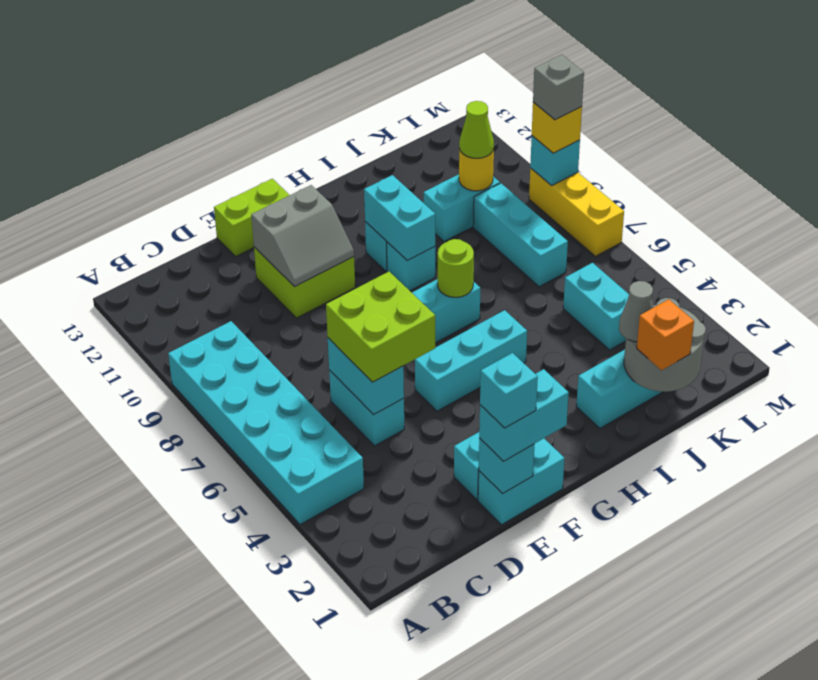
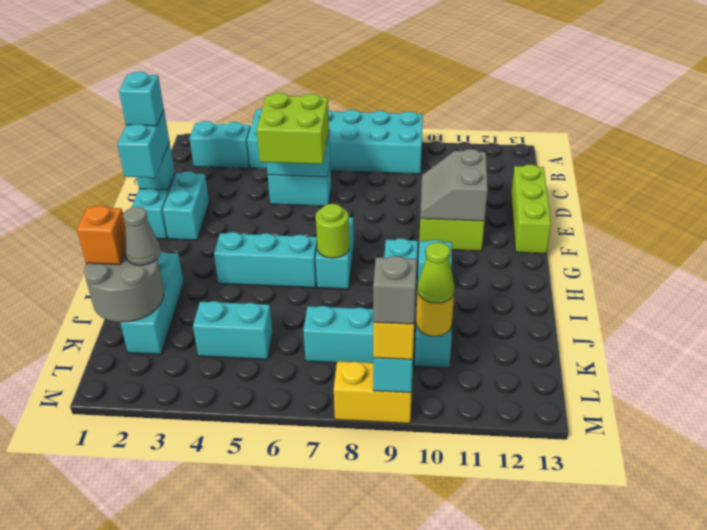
lime 1x2 brick [214,179,290,256] -> lime 1x3 brick [511,165,551,254]
cyan 1x3 brick [415,310,527,411] -> cyan 1x3 brick turned to [214,232,317,288]
cyan 1x2 brick [364,175,435,260] -> cyan 1x2 brick moved to [189,121,251,168]
yellow 1x3 brick [529,168,624,256] -> yellow 1x2 brick [334,361,412,424]

